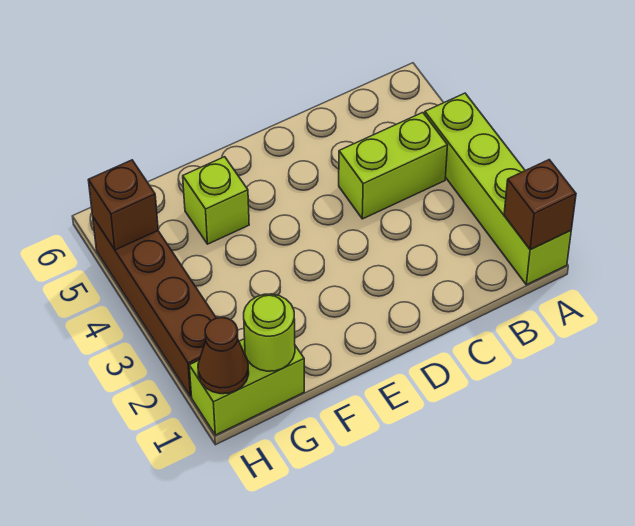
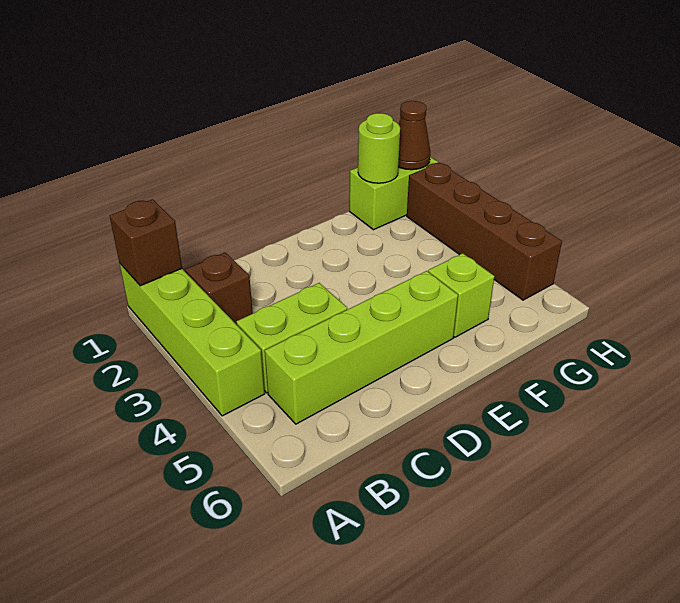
none -> lime 1x4 brick [265,271,458,424]
brown 1x1 brick [88,160,158,250] -> brown 1x1 brick moved to [186,253,253,325]

